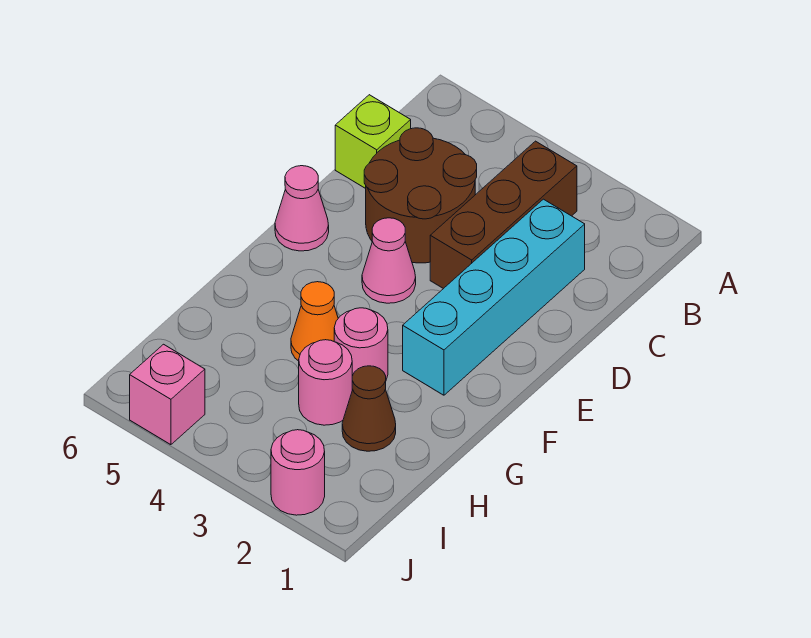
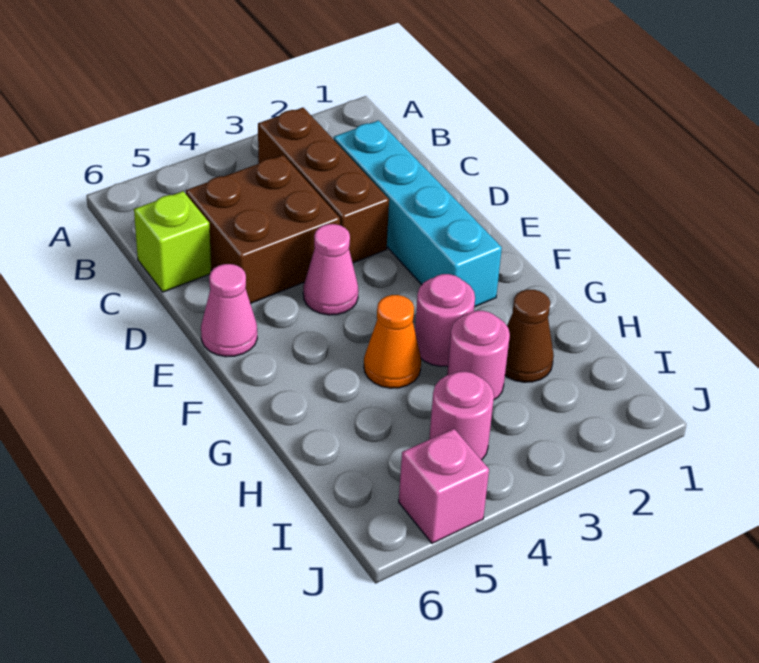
brown 2x2 round brick [364,128,477,263] -> brown 2x2 brick [186,155,340,304]
pink 1x1 round brick [271,430,325,515] -> pink 1x1 round brick moved to [429,372,494,460]

